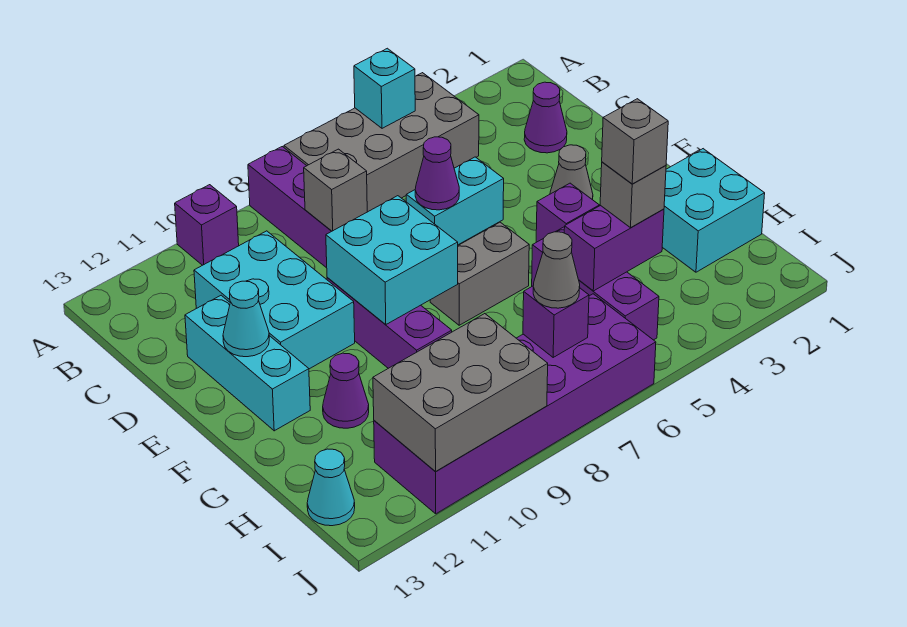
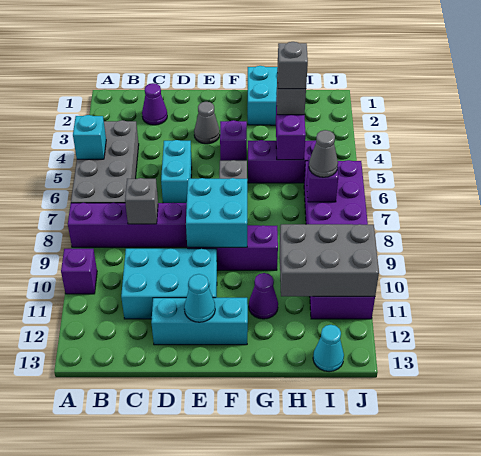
purple 1x1 cone [415,137,459,210] -> none
grey 2x3 brick [373,314,548,472] -> grey 2x3 brick turned to [280,224,379,296]

